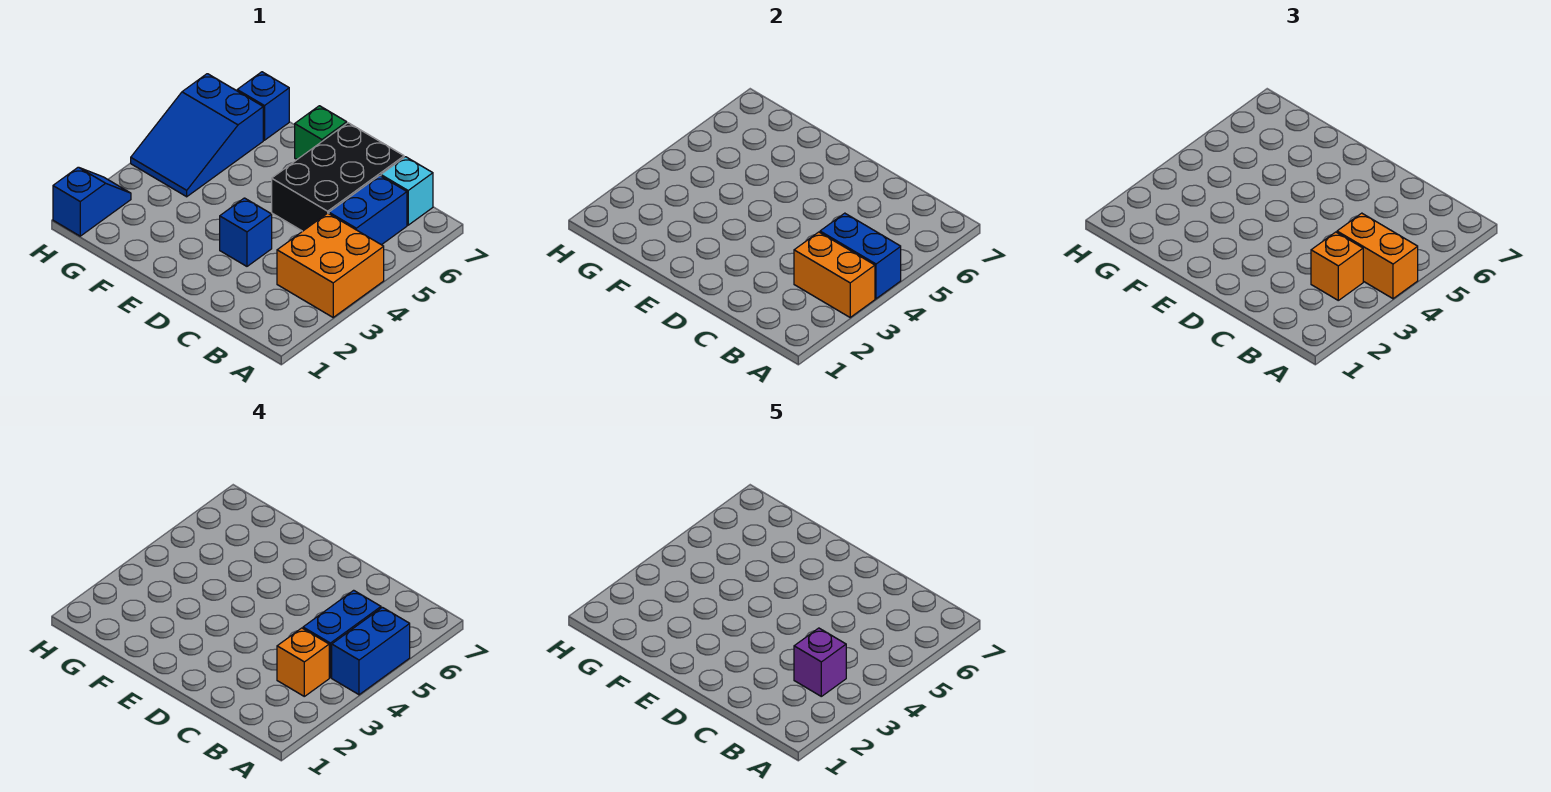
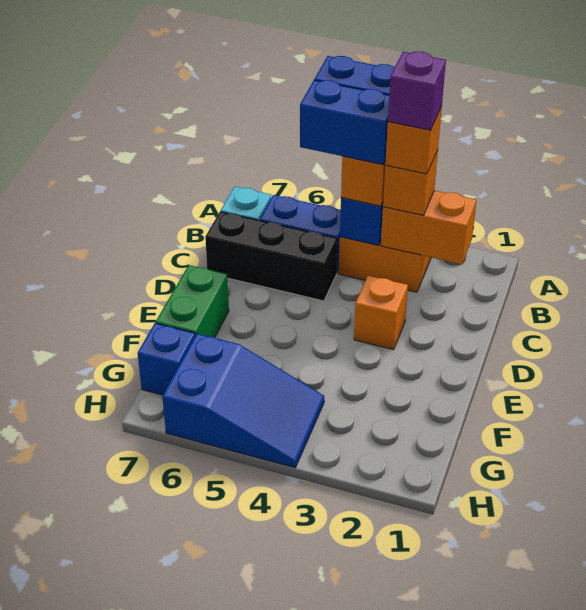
orange 1x2 brick [794,232,875,317] -> orange 1x2 brick turned to [381,190,477,264]
black 2x3 brick [272,123,404,231] -> black 1x3 brick [205,212,337,301]
blue 1x1 brick [220,198,272,266] -> orange 1x1 brick [354,276,408,350]
green 1x1 brick [295,106,347,159] -> green 1x2 brick [156,265,229,337]
blue 1x2 slope [53,167,131,236] -> none

